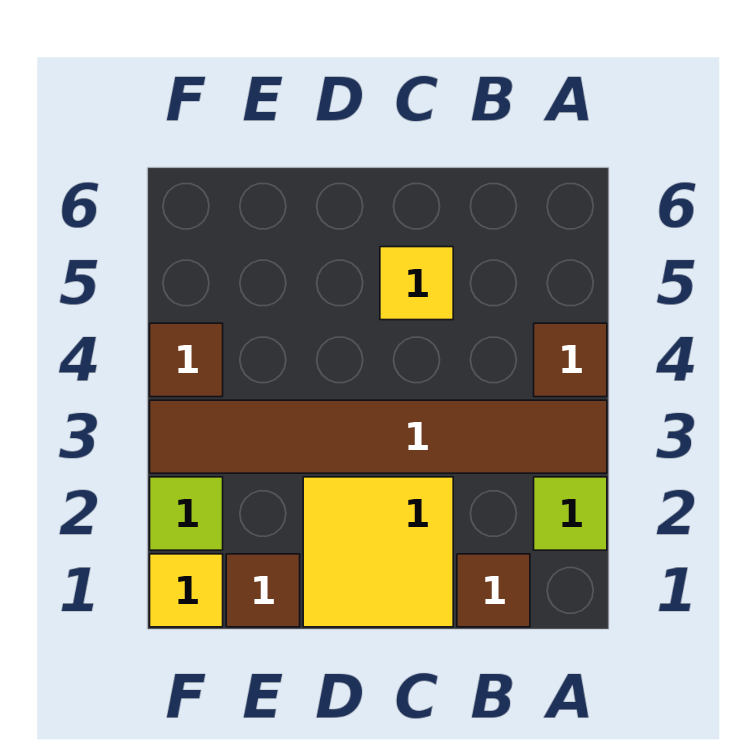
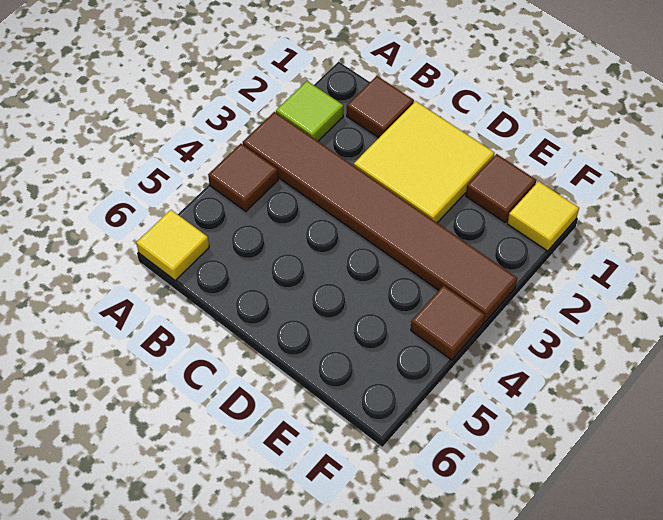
yellow 1x1 tile [380,247,453,320] -> yellow 1x1 tile moved to [136,210,209,281]
lime 1x1 tile [150,477,223,550] -> none

